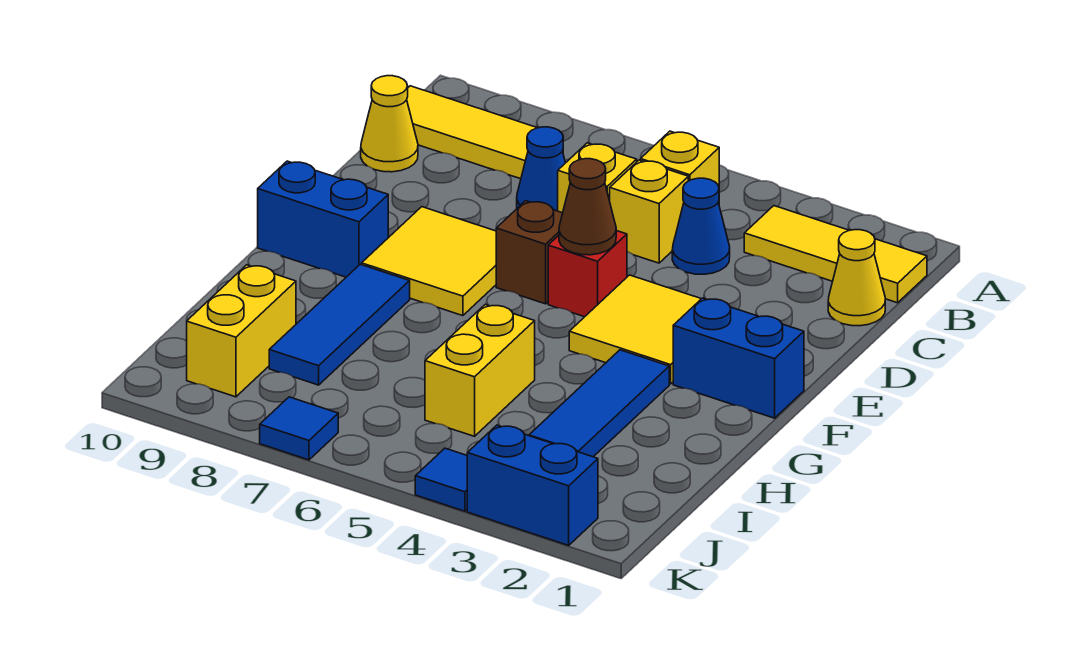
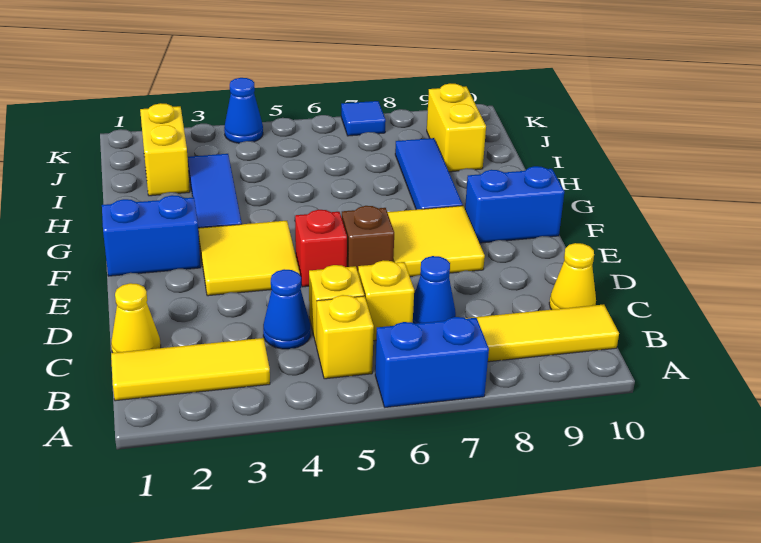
brown 1x1 cone [559,159,616,255] -> none
yellow 1x2 brick [425,304,535,436] -> yellow 1x2 brick moved to [140,103,190,196]
blue 1x2 brick [467,425,598,545] -> blue 1x2 brick moved to [375,317,489,407]
blue 1x1 tile [415,448,467,511] -> blue 1x1 cone [224,78,263,143]

